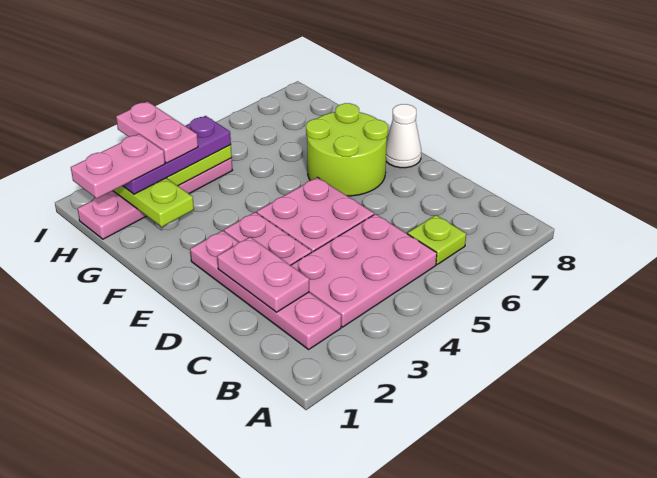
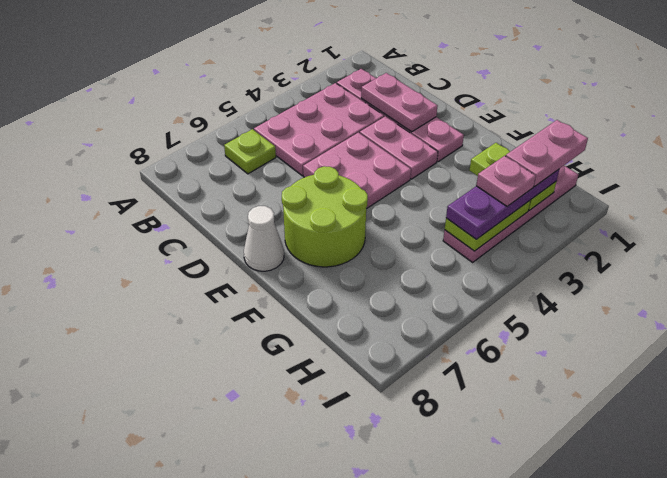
pink 1x2 plate [116,102,198,163] -> pink 1x1 plate [476,156,536,206]

